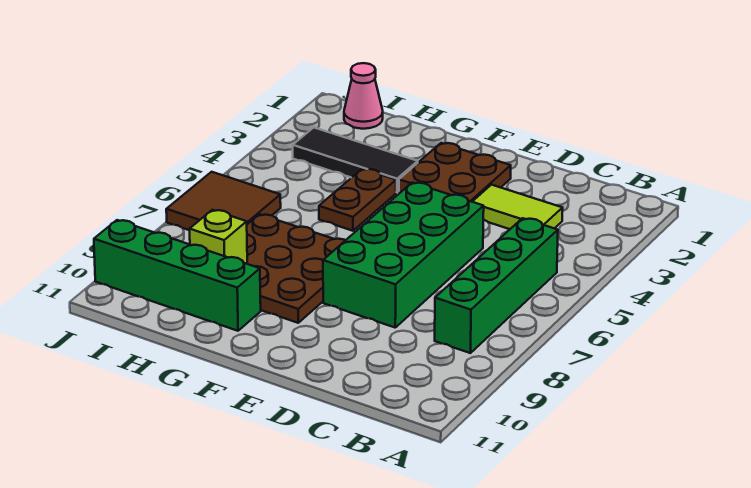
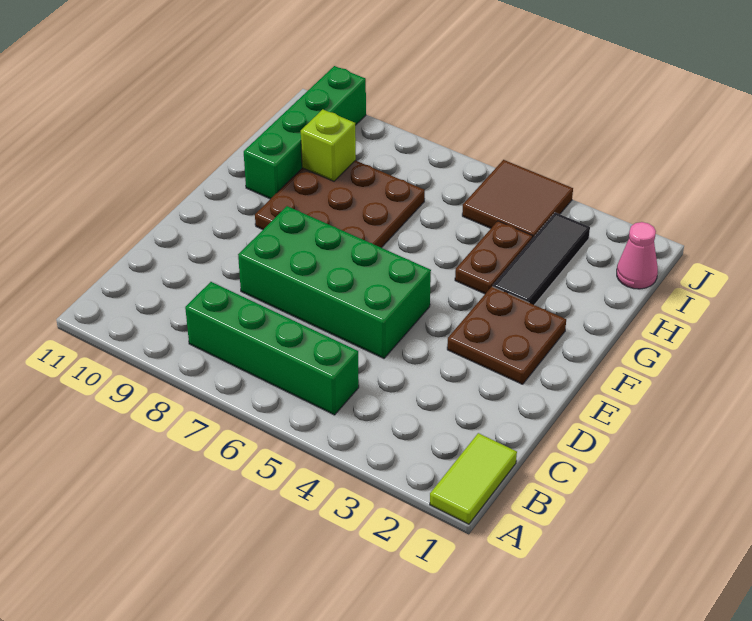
lime 1x2 tile [472,185,563,229] -> lime 1x2 tile moved to [430,433,517,524]
brown 1x2 plate [319,169,396,231] -> brown 1x2 plate turned to [455,221,533,294]
brown 2x2 tile [166,172,281,230] -> brown 2x2 tile moved to [462,160,573,239]

